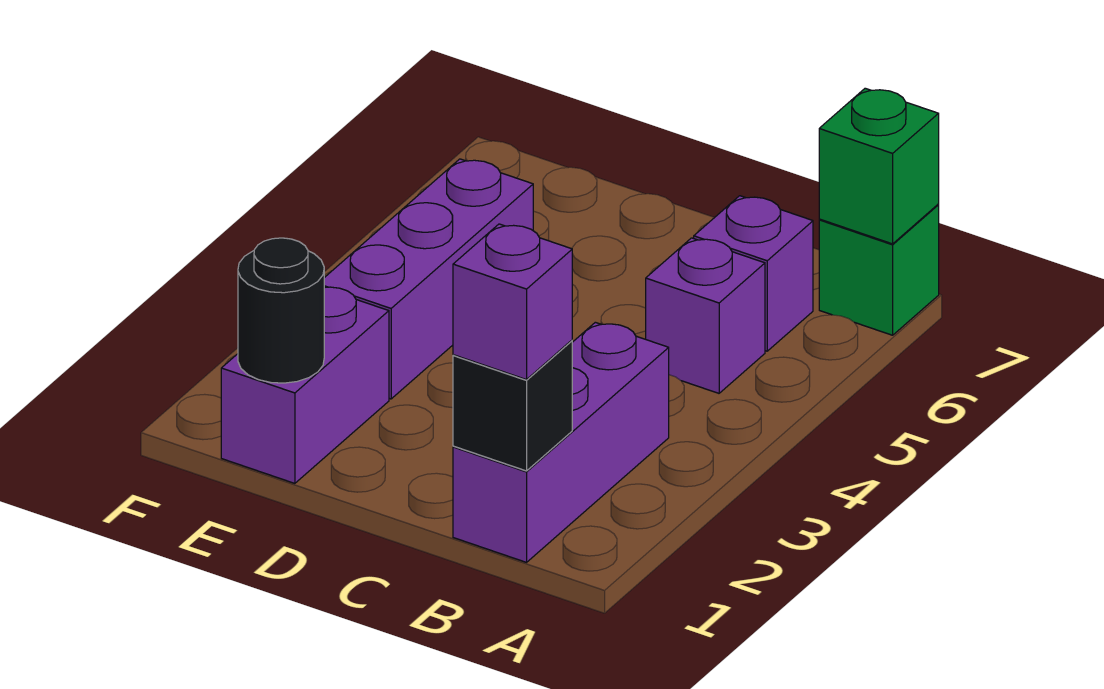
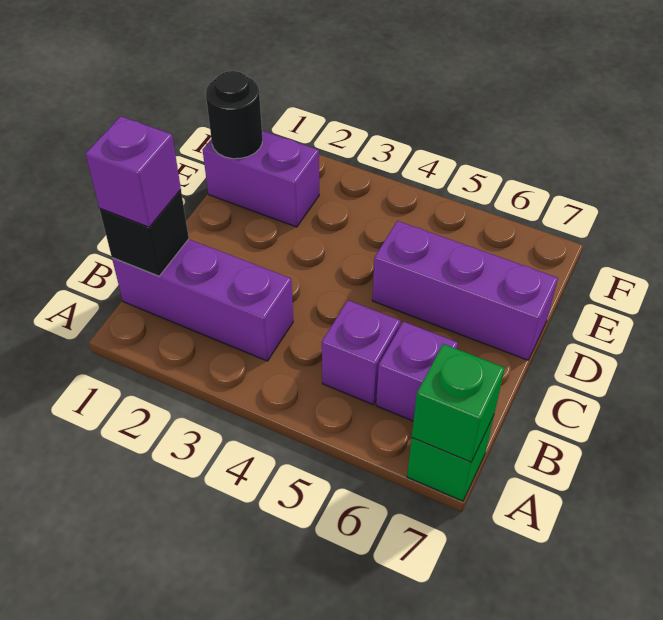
purple 1x3 brick [324,159,533,399] -> purple 1x3 brick moved to [372,221,558,360]

